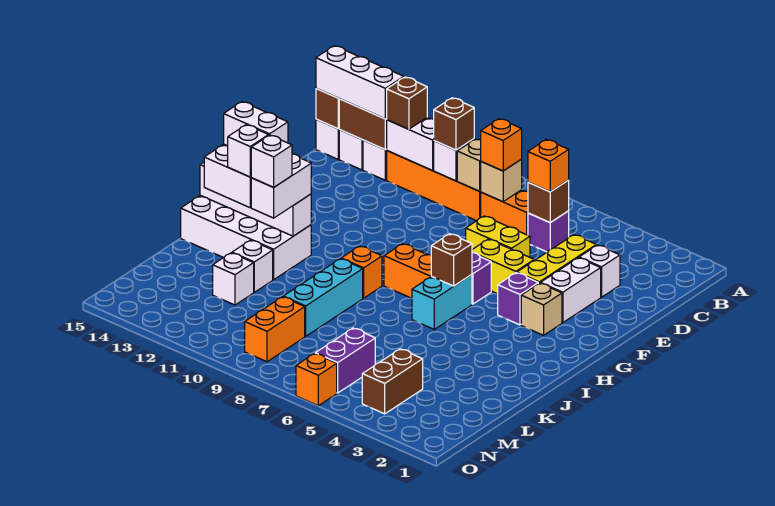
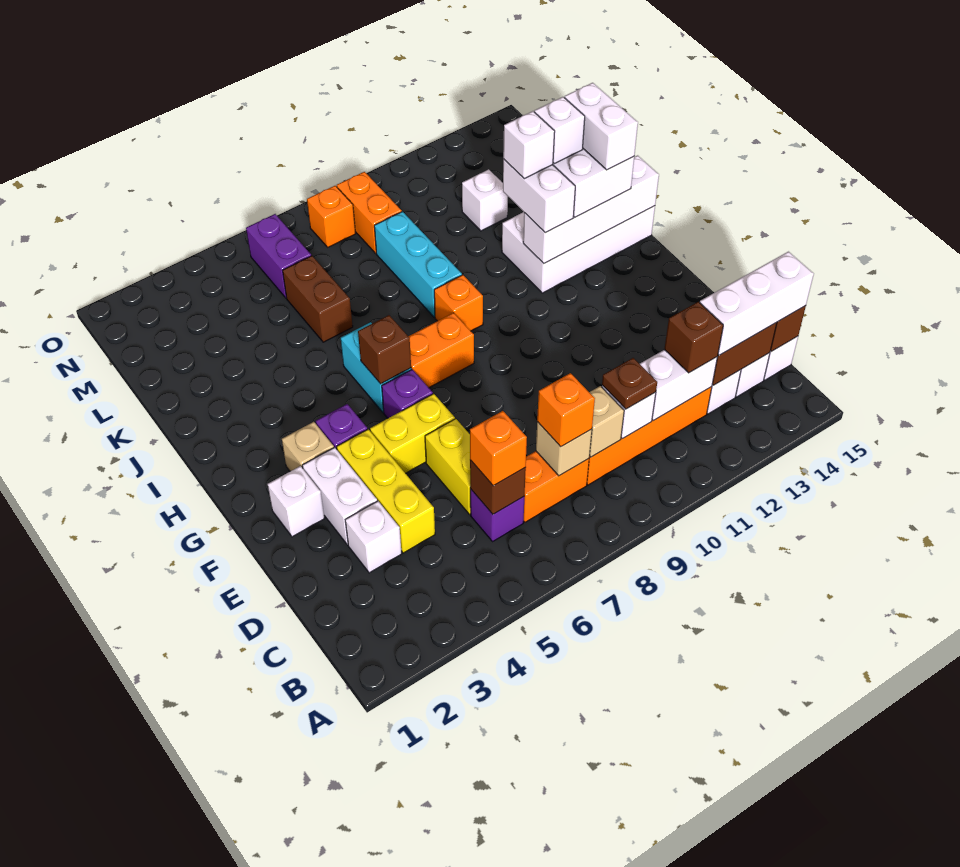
brown 1x1 brick [434,98,474,150] -> brown 1x1 plate [602,358,657,409]
yellow 1x2 brick [466,216,530,257] -> yellow 1x2 brick turned to [425,419,471,514]
white 1x2 brick [224,102,288,146] -> white 1x2 brick turned to [564,83,638,170]
white 1x1 brick [232,240,273,292] -> white 1x1 brick moved to [268,466,325,537]
brown 1x2 brick [362,349,423,414] -> brown 1x2 brick moved to [283,256,353,342]
orange 1x1 brick [296,354,337,406] -> orange 1x1 brick moved to [307,186,356,247]

